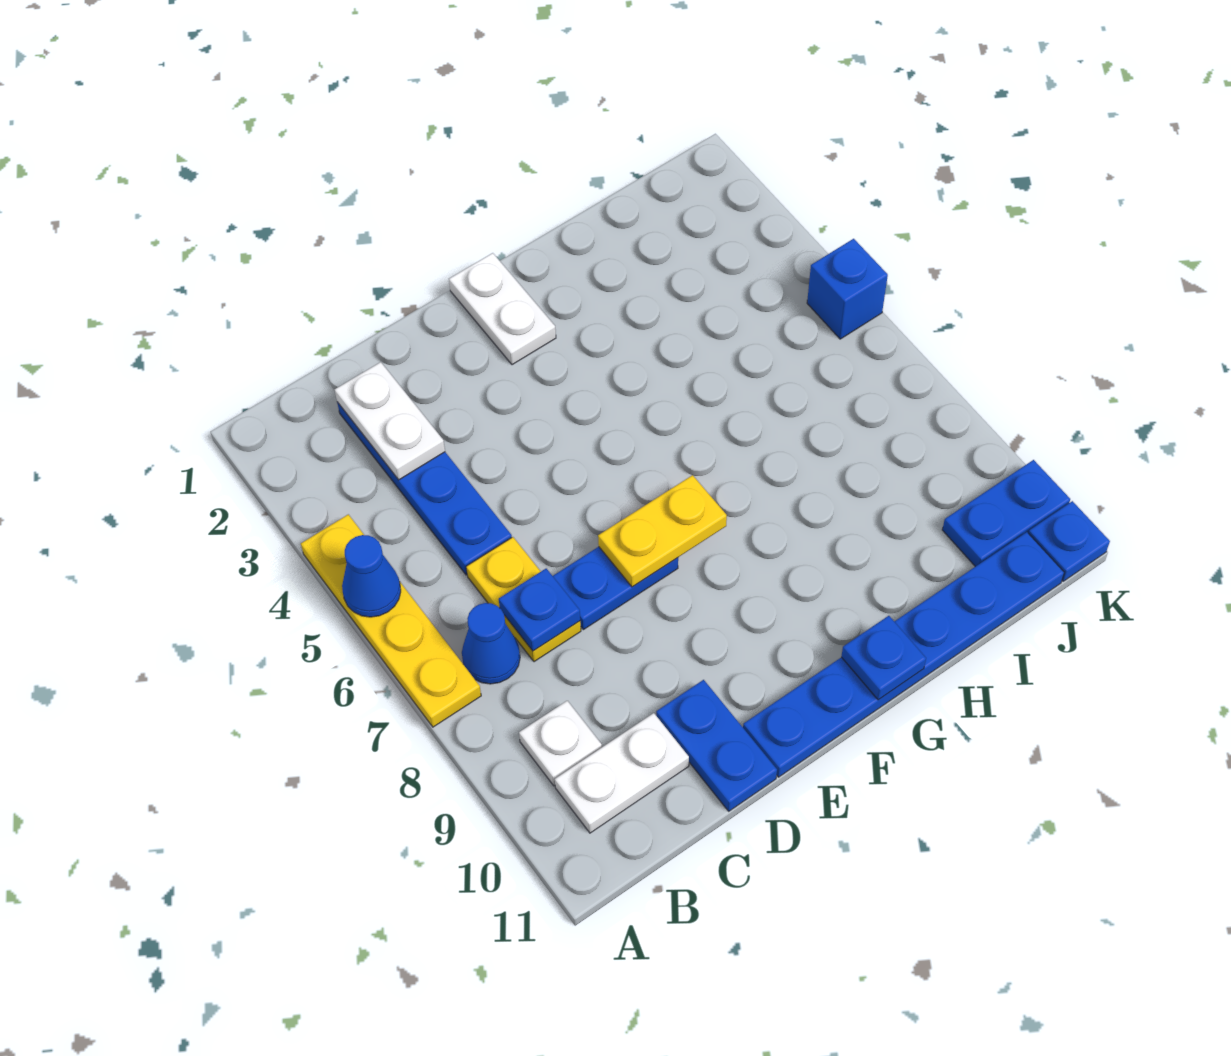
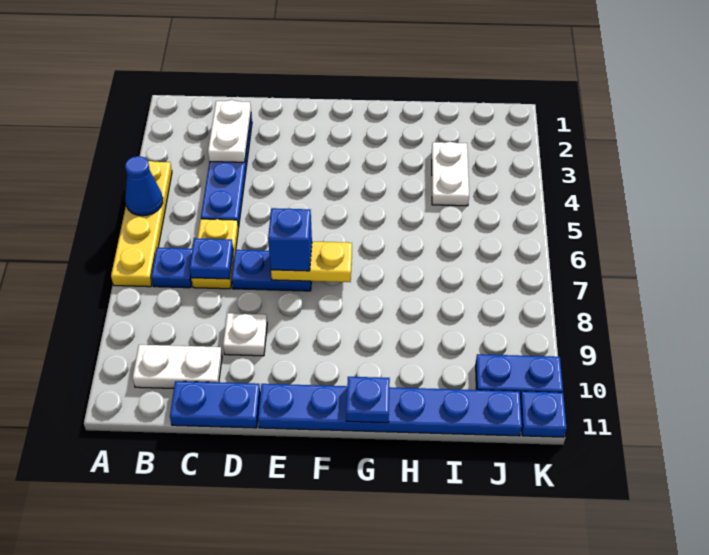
blue 1x1 cone [462,603,520,684] -> blue 1x1 plate [151,248,192,288]
white 1x1 plate [519,701,602,786] -> white 1x1 plate moved to [223,313,267,356]
blue 1x2 plate [656,680,777,811] -> blue 1x2 plate turned to [170,381,260,428]
white 1x2 plate [449,253,556,365] -> white 1x2 plate moved to [432,142,469,206]
blue 1x1 brick [807,239,888,339] -> blue 1x1 brick moved to [268,208,312,271]

